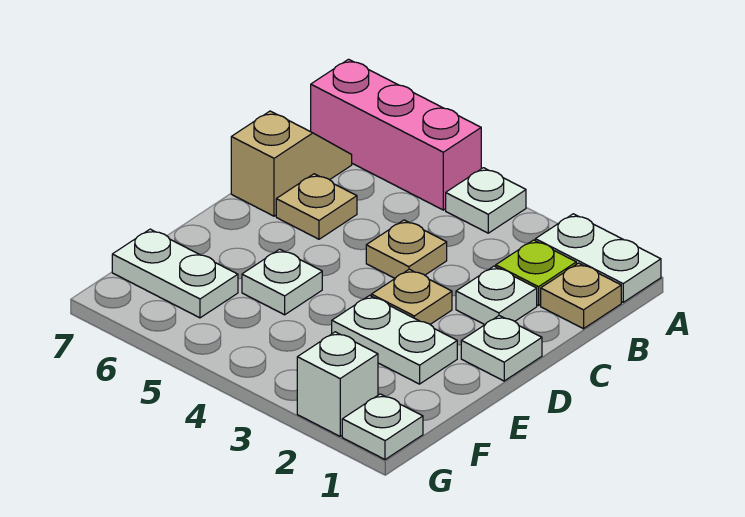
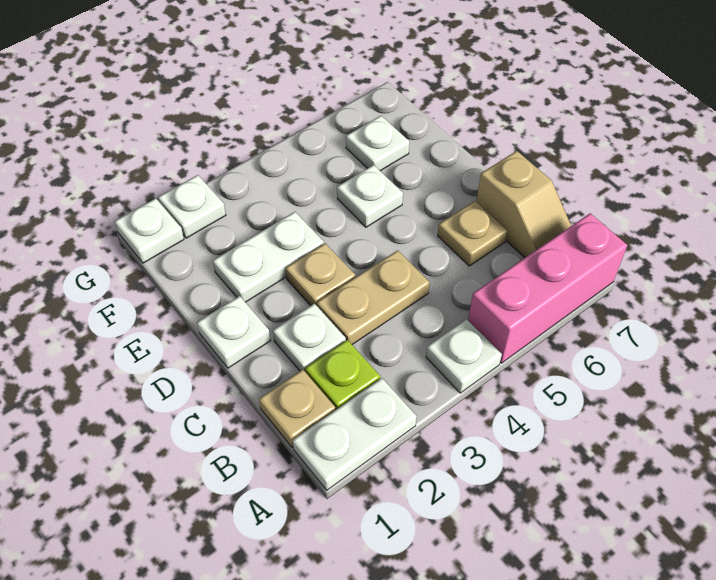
tan 1x1 plate [366,220,447,278] -> tan 1x2 plate [317,250,430,344]
white 1x2 plate [112,229,238,318] -> white 1x1 plate [346,116,409,171]
white 1x1 brick [297,332,378,436] -> white 1x1 plate [158,175,226,238]

